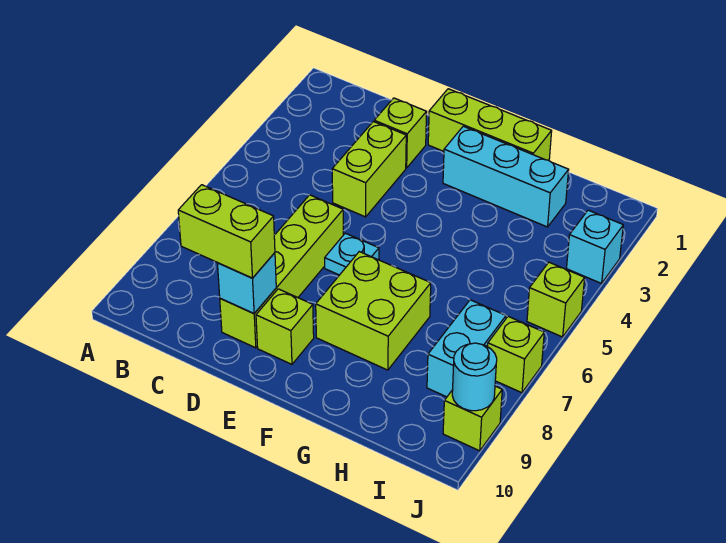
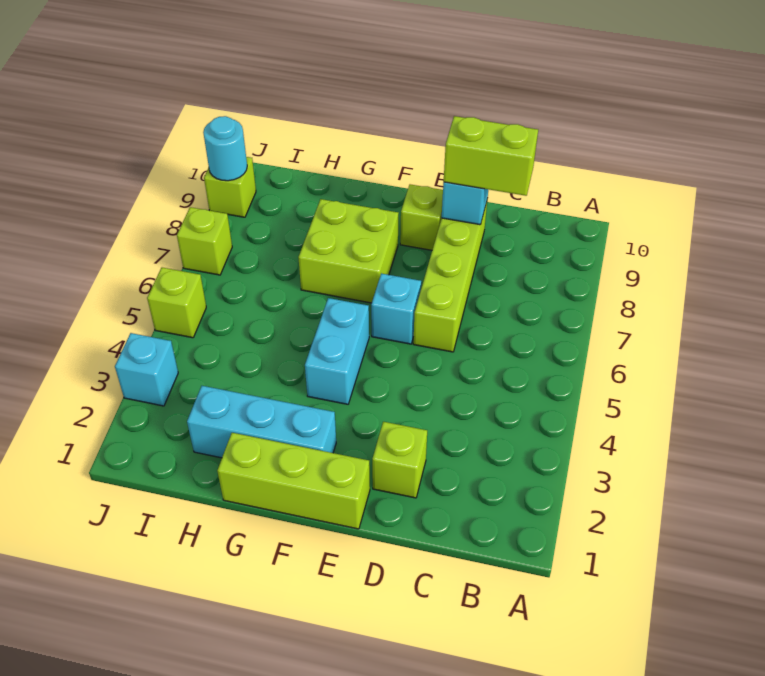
lime 1x2 brick [332,122,406,217] -> none
cyan 1x1 plate [325,233,379,275] -> cyan 1x1 brick [371,274,421,344]
cyan 1x2 brick [427,300,506,397] -> cyan 1x2 brick moved to [305,298,369,404]

